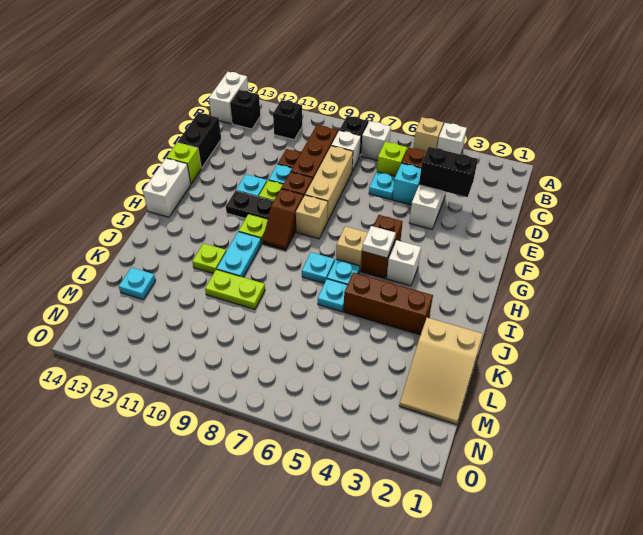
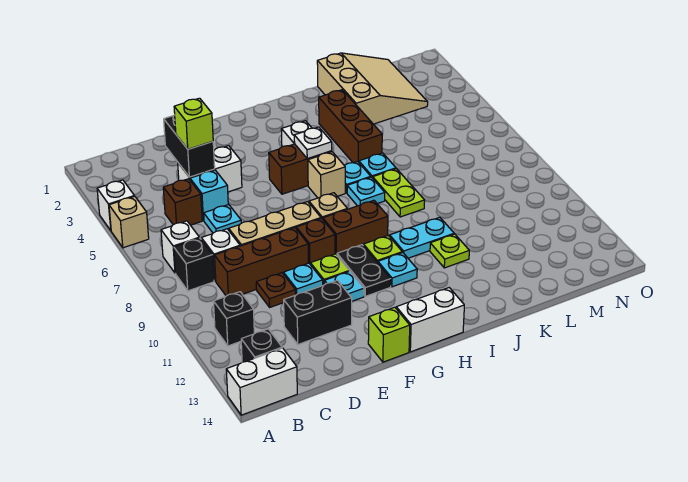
lime 1x1 brick [377,142,407,176] -> lime 1x1 brick moved to [174,98,213,149]
black 1x2 brick [178,113,221,168] -> black 1x2 brick moved to [284,280,352,344]
brown 1x2 slope [263,189,304,250] -> brown 1x2 brick [323,200,388,255]
tan 2x3 slope [399,318,483,424] -> tan 3x3 slope [317,53,428,124]
lime 1x2 plate [205,269,265,310] -> lime 1x2 plate moved to [373,169,425,217]
cyan 1x1 plate [119,267,156,299] -> cyan 1x1 plate moved to [378,253,417,287]

